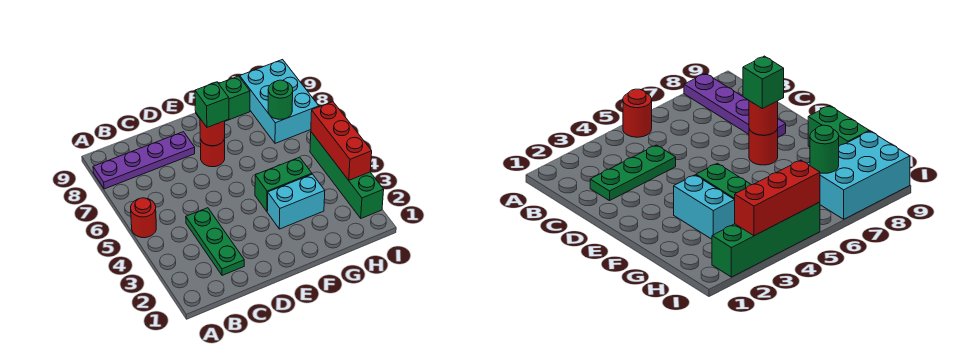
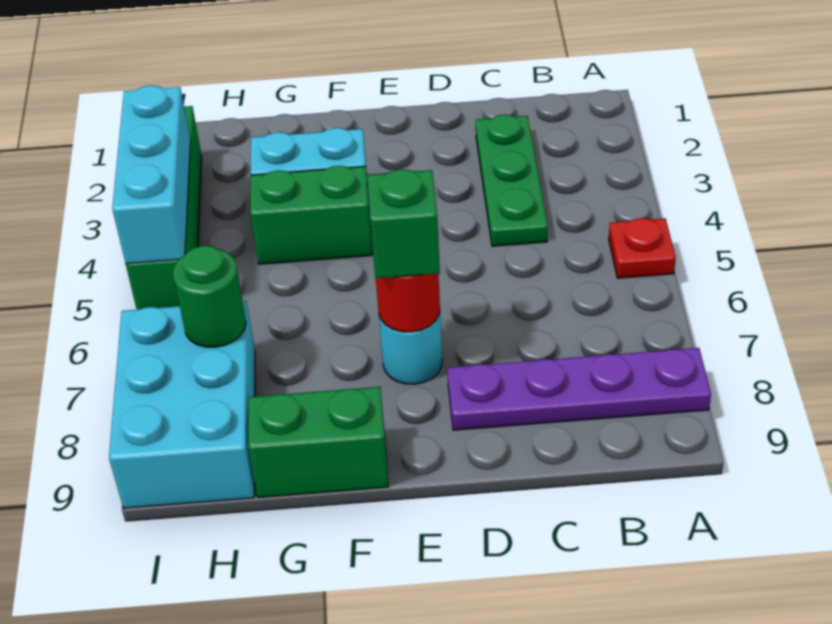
red 1x1 round brick [131,198,156,238] -> red 1x1 plate [609,218,676,278]
red 1x1 round brick [200,139,225,167] -> cyan 1x1 round brick [379,312,442,384]
red 1x3 brick [311,102,372,180] -> cyan 1x3 brick [112,85,191,264]

